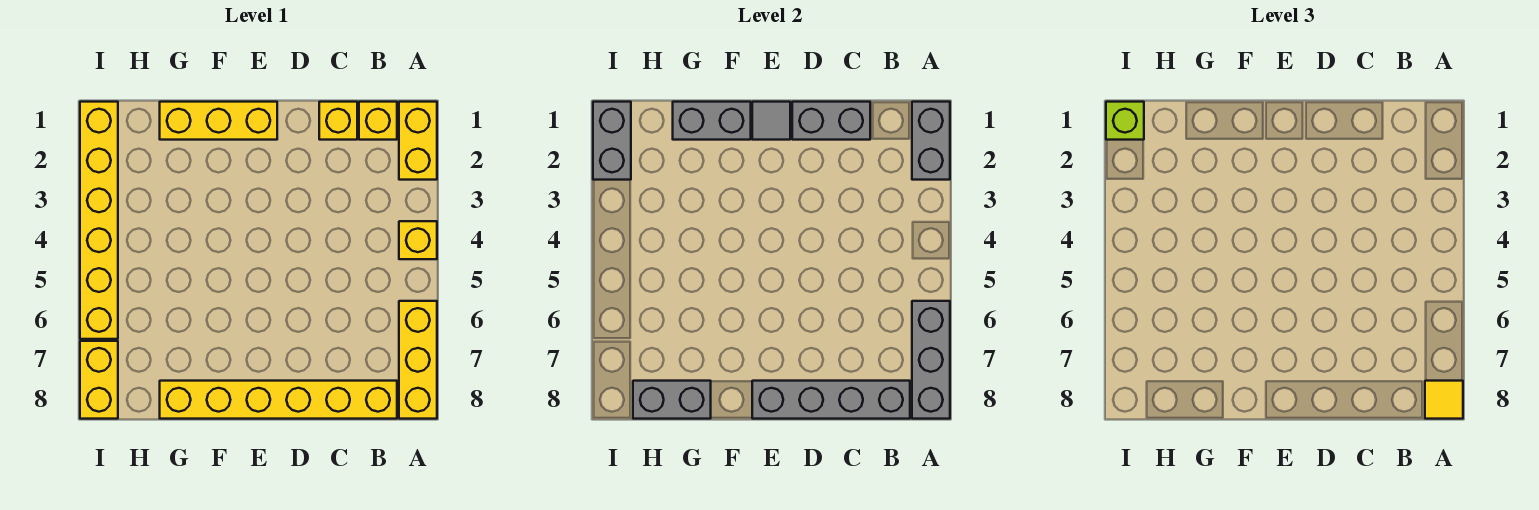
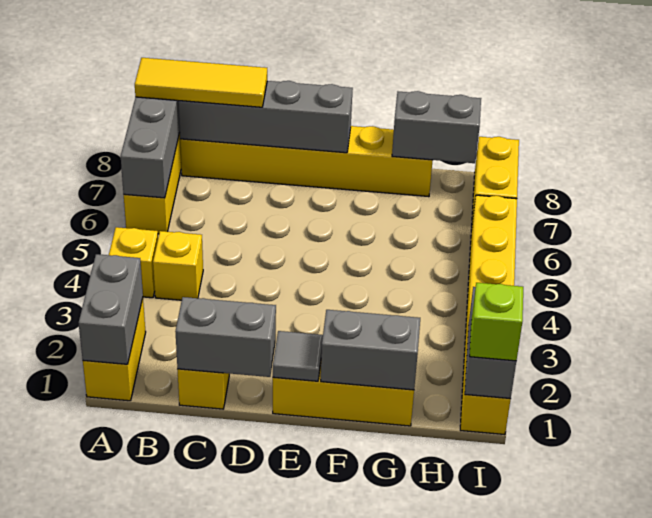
yellow 1x1 tile [1425,381,1463,419] -> yellow 1x3 tile [135,58,267,107]
yellow 1x1 brick [359,102,397,140] -> yellow 1x1 brick moved to [153,231,203,300]

